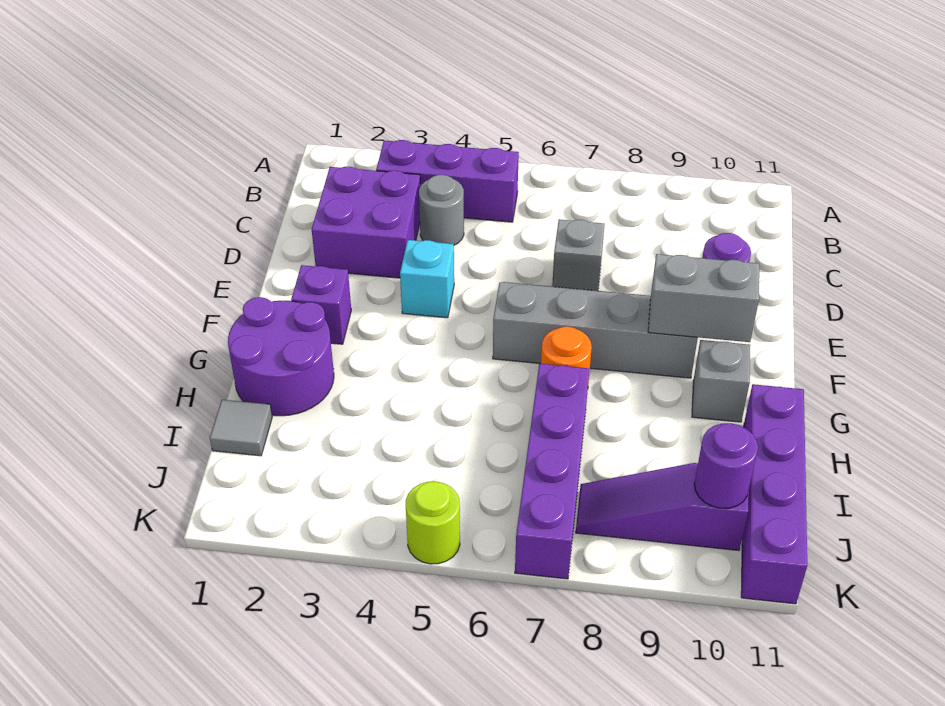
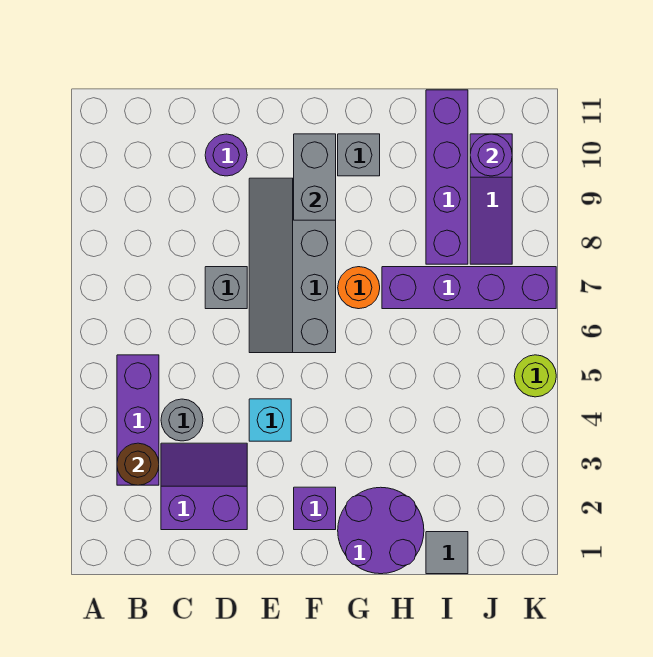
none -> brown 1x1 round brick [117,443,159,485]
purple 2x2 brick [312,167,420,278] -> purple 2x2 slope [161,443,247,530]
purple 1x4 brick [741,384,807,604] -> purple 1x4 brick turned to [426,90,468,264]

